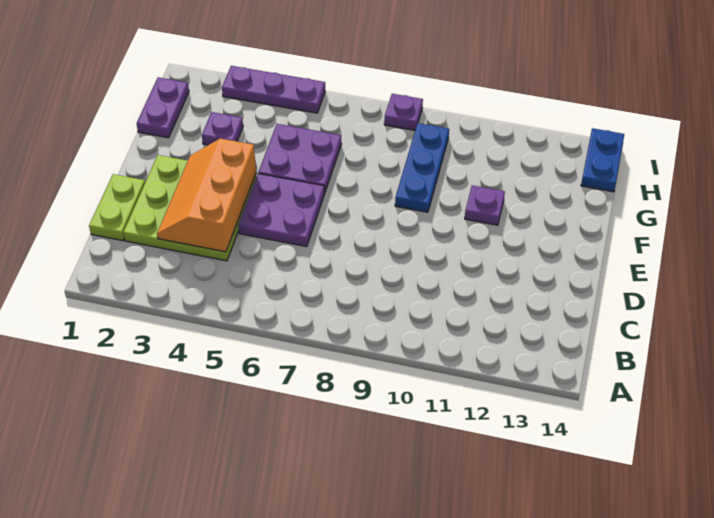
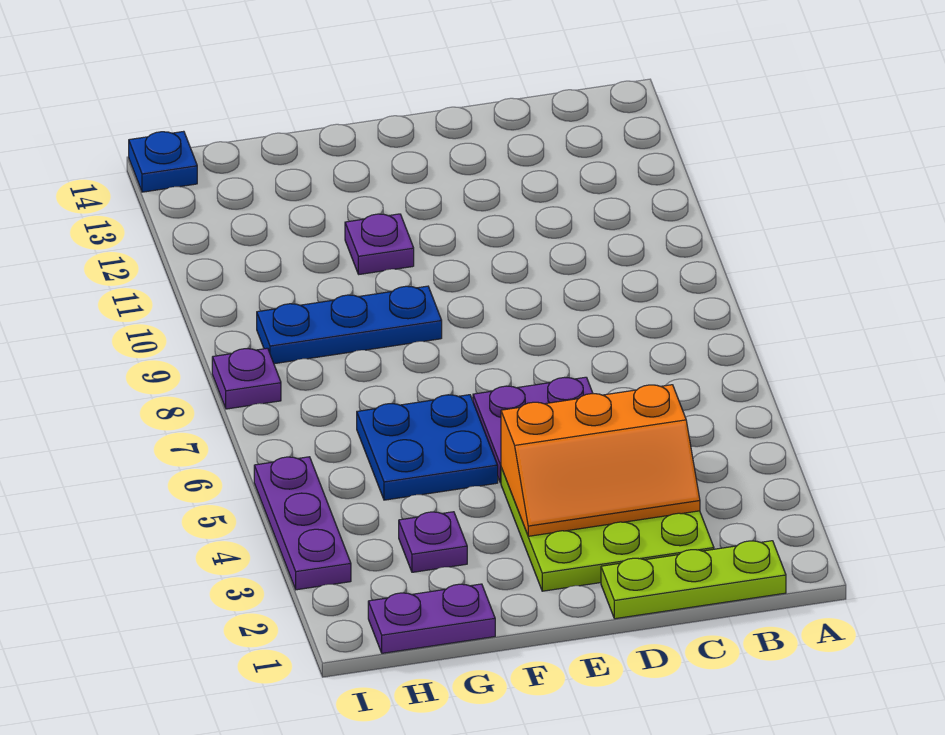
lime 1x2 plate [89,174,145,241] -> lime 1x3 plate [601,541,786,619]
purple 2x2 plate [258,124,342,193] -> blue 2x2 plate [357,395,498,500]
blue 1x2 plate [581,128,624,192] -> blue 1x1 plate [129,131,197,192]

